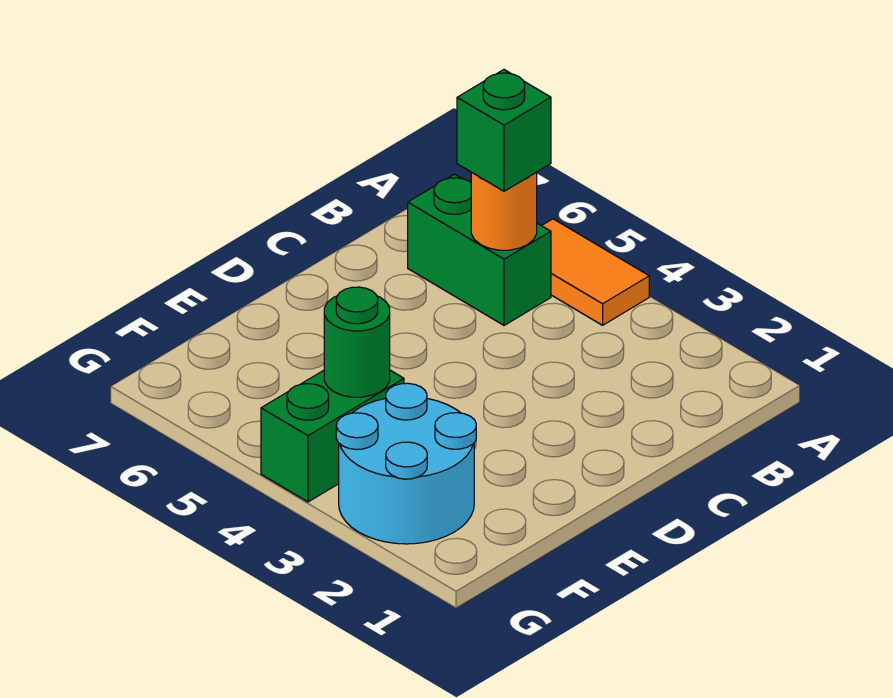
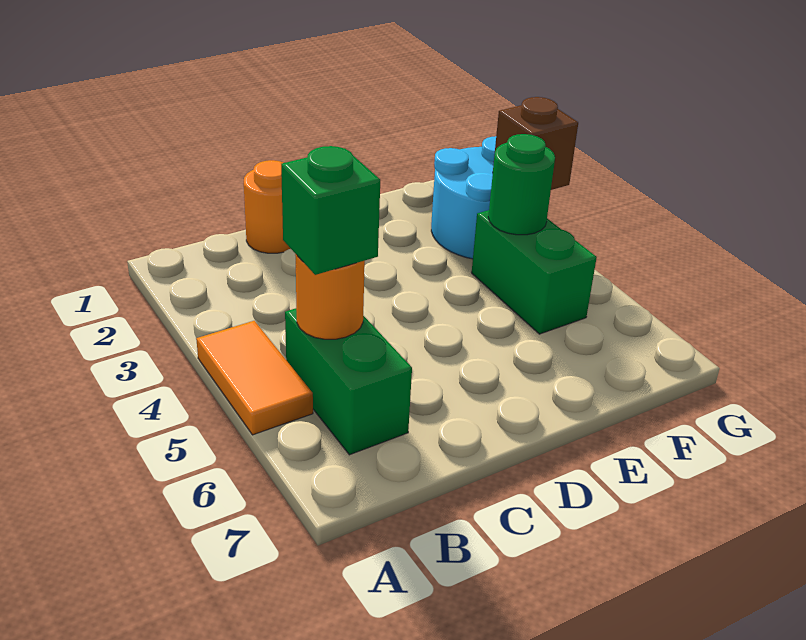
none -> orange 1x1 round brick [244,160,291,253]
green 1x2 brick [261,370,404,502] -> green 1x2 brick turned to [472,210,597,334]
none -> brown 1x1 brick [493,97,578,190]

